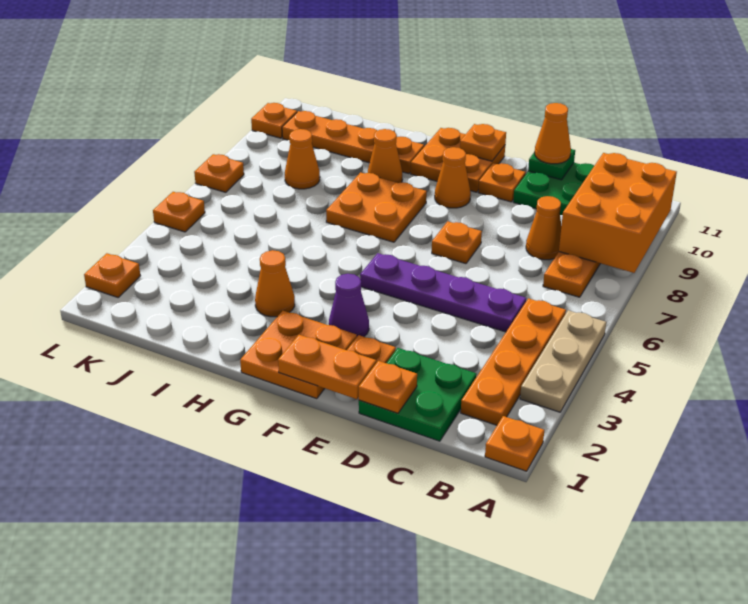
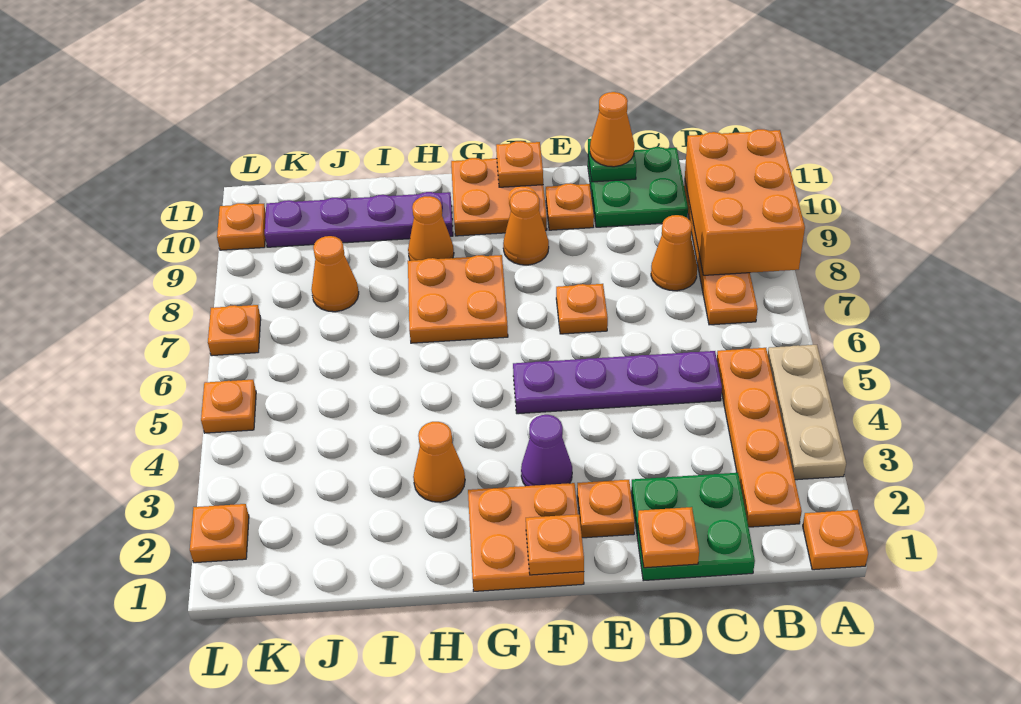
orange 1x2 plate [278,335,376,399] -> orange 1x1 plate [526,514,584,575]
orange 1x4 plate [282,111,424,174] -> purple 1x4 plate [265,192,453,247]

